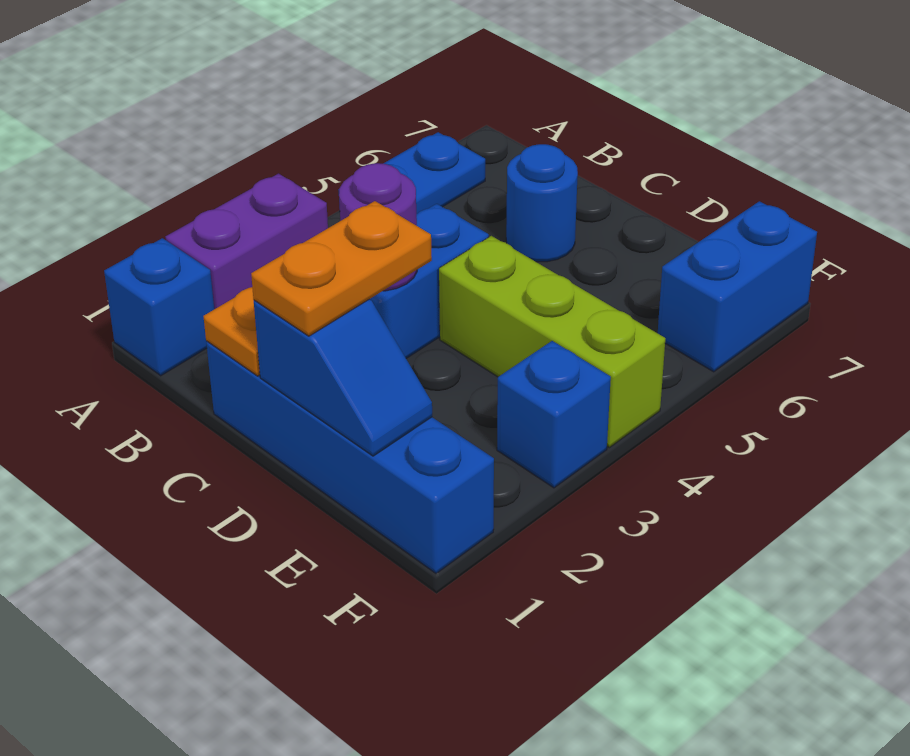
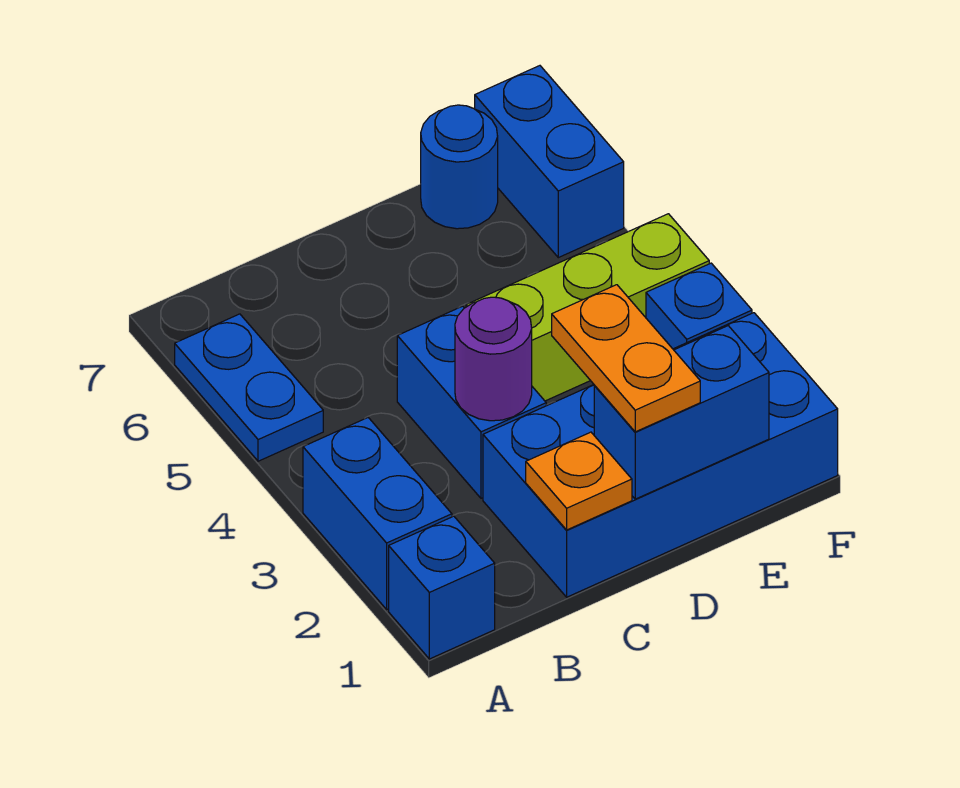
purple 1x2 brick [165,174,328,309] -> blue 1x2 brick [303,418,452,609]
blue 1x4 brick [206,341,494,574] -> blue 2x4 brick [483,313,838,597]
blue 1x1 round brick [506,144,578,262] -> blue 1x1 round brick moved to [421,105,498,229]
blue 1x2 slope [254,299,432,456] -> blue 1x2 brick [594,326,769,499]

